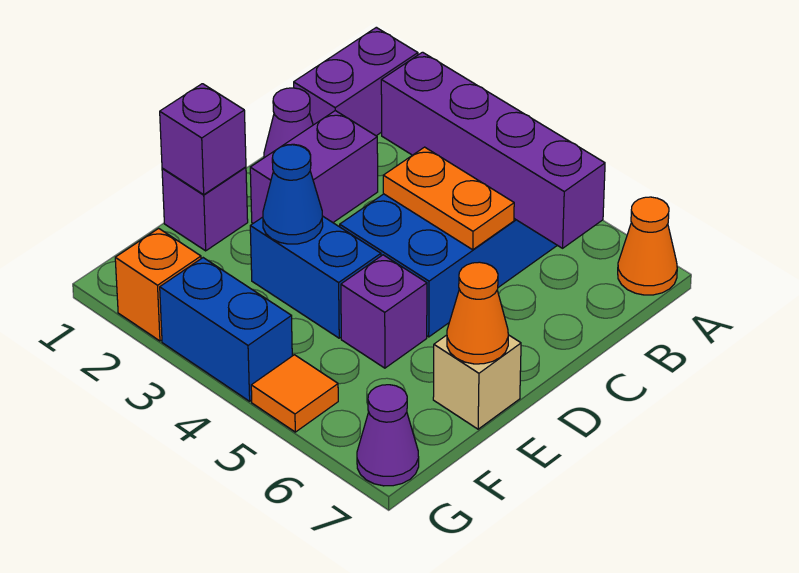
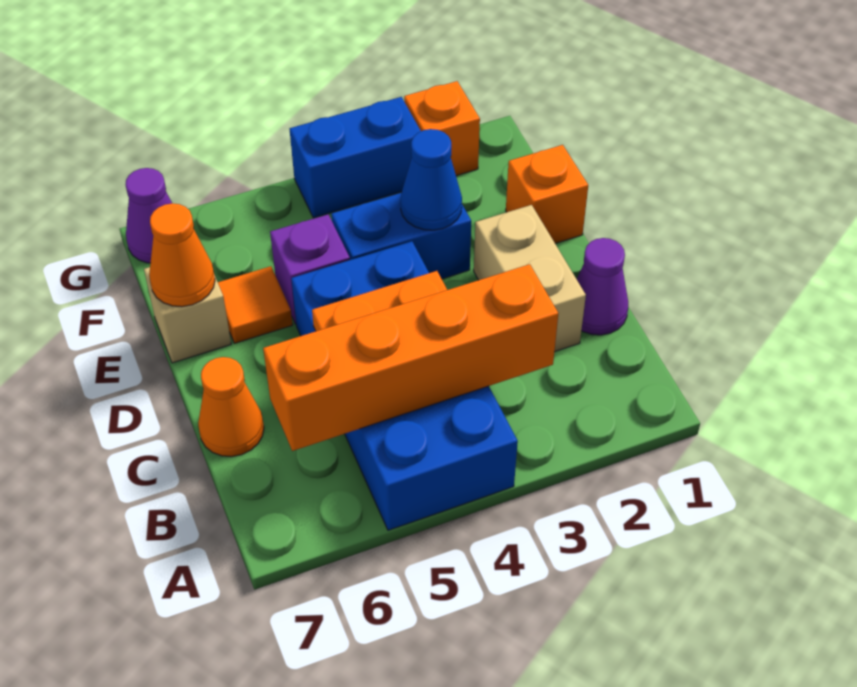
purple 1x2 brick [294,27,418,136] -> none
orange 1x1 cone [618,197,677,295] -> orange 1x1 cone moved to [198,357,264,457]
purple 1x4 brick [381,52,605,248] -> orange 1x4 brick [263,264,558,451]
purple 1x2 brick [250,111,378,223] -> tan 1x2 brick [474,205,586,352]
purple 1x1 brick [162,167,248,251] -> orange 1x1 brick [506,145,588,243]
purple 1x1 brick [160,84,246,194] -> none
orange 1x1 tile [251,355,338,432] -> orange 1x1 tile moved to [218,266,293,343]

